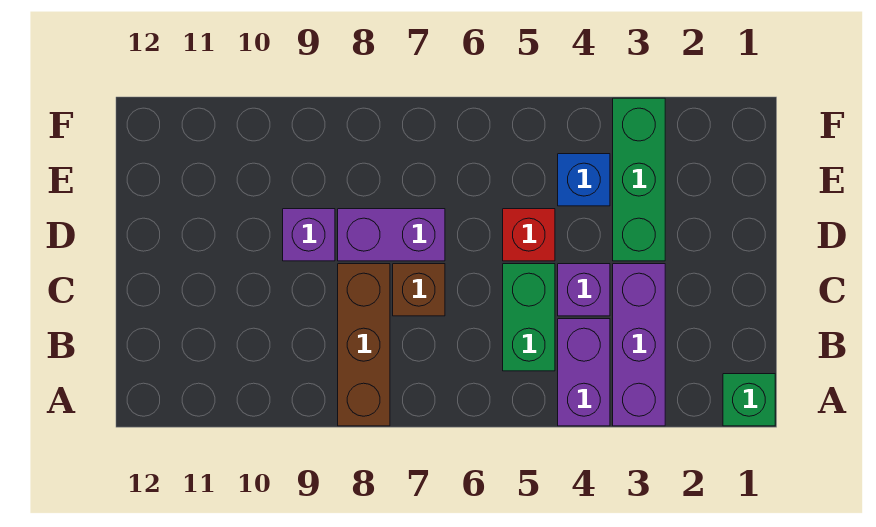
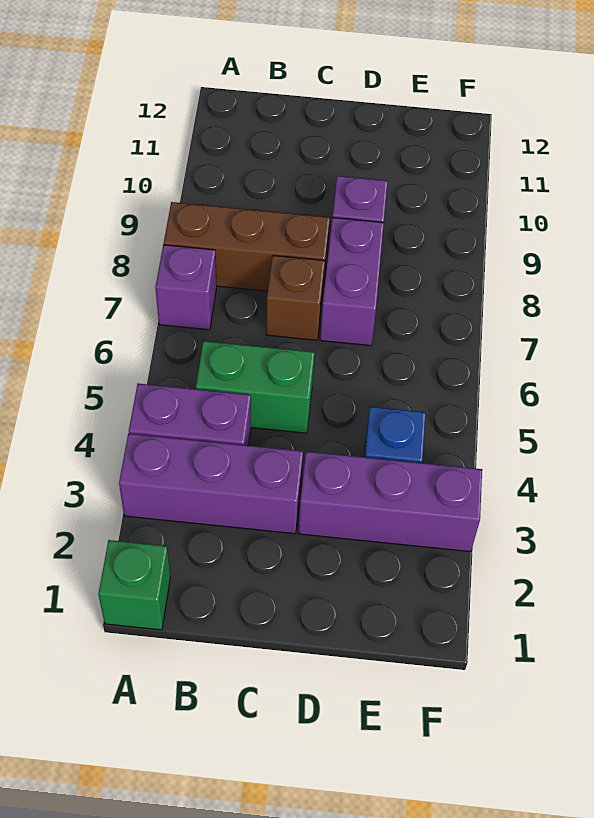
purple 1x1 brick [558,264,610,316] -> purple 1x1 brick moved to [155,245,217,330]
green 1x3 brick [613,98,665,261] -> purple 1x3 brick [298,451,482,552]
red 1x1 brick [503,209,555,261] -> none

